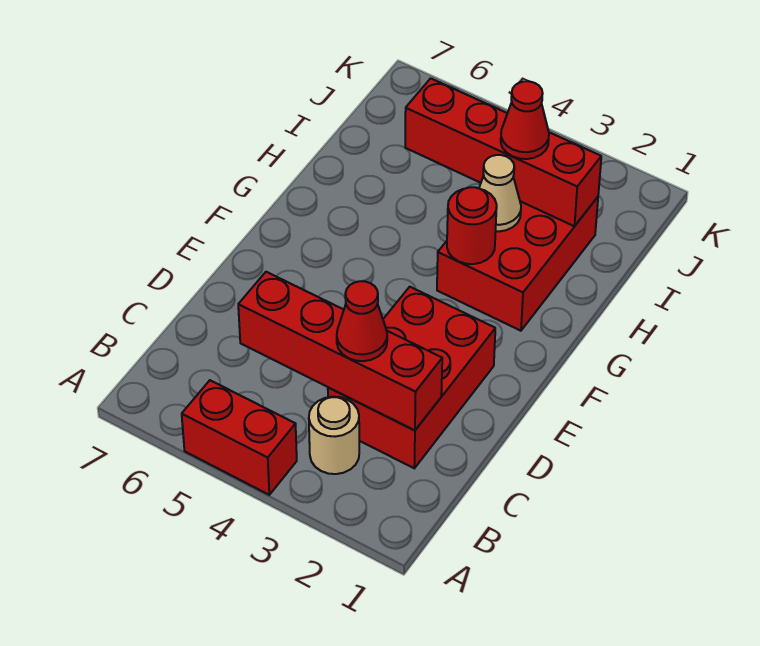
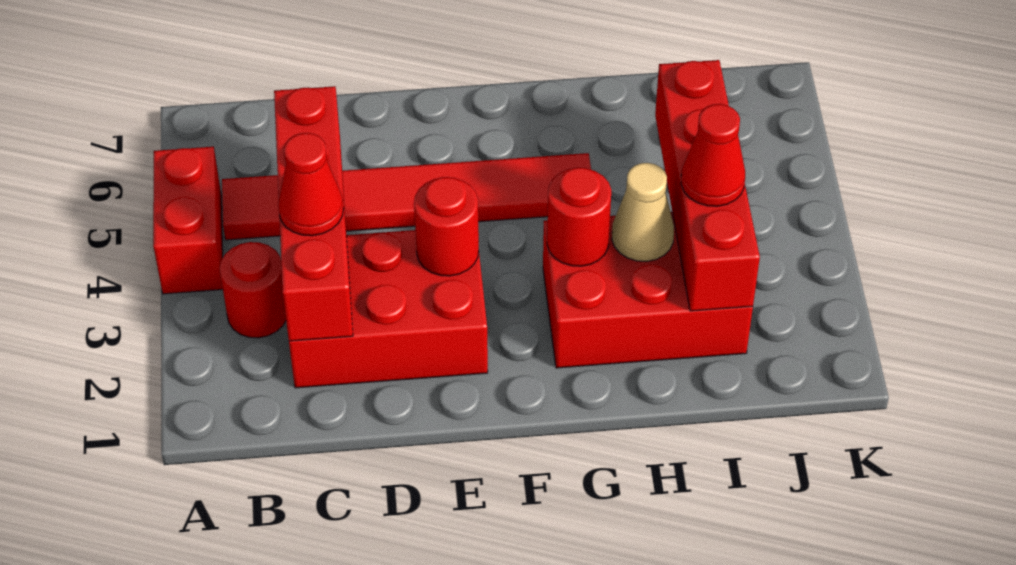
tan 1x1 round brick [309,397,359,474] -> red 1x1 round brick [220,242,286,338]
none -> red 1x6 tile [222,153,591,240]
none -> red 1x1 round brick [414,177,479,276]

